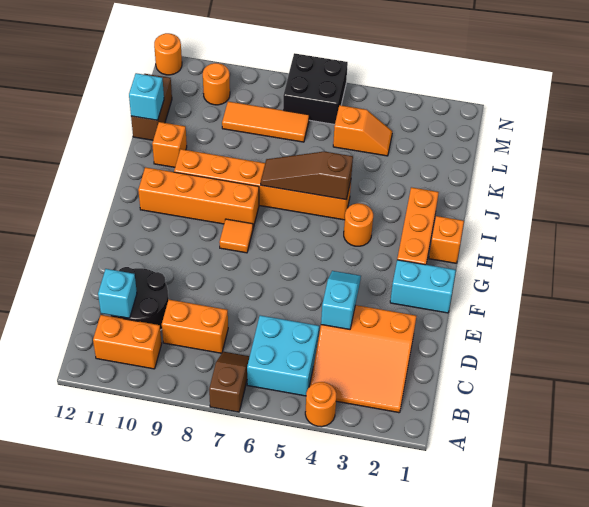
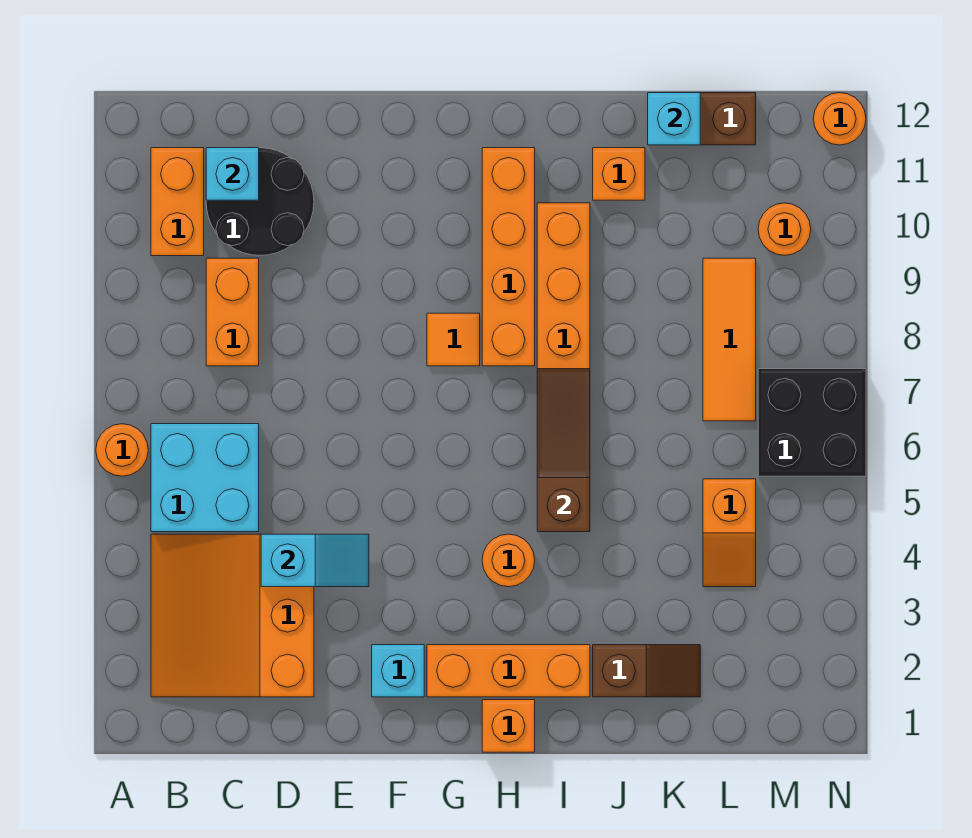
orange 1x1 round brick [305,382,336,427] -> orange 1x1 round brick moved to [96,424,148,476]
brown 1x2 slope [209,352,250,412] -> brown 1x2 slope moved to [593,645,700,697]
cyan 1x2 brick [390,260,456,313] -> cyan 1x1 brick [372,645,424,697]

